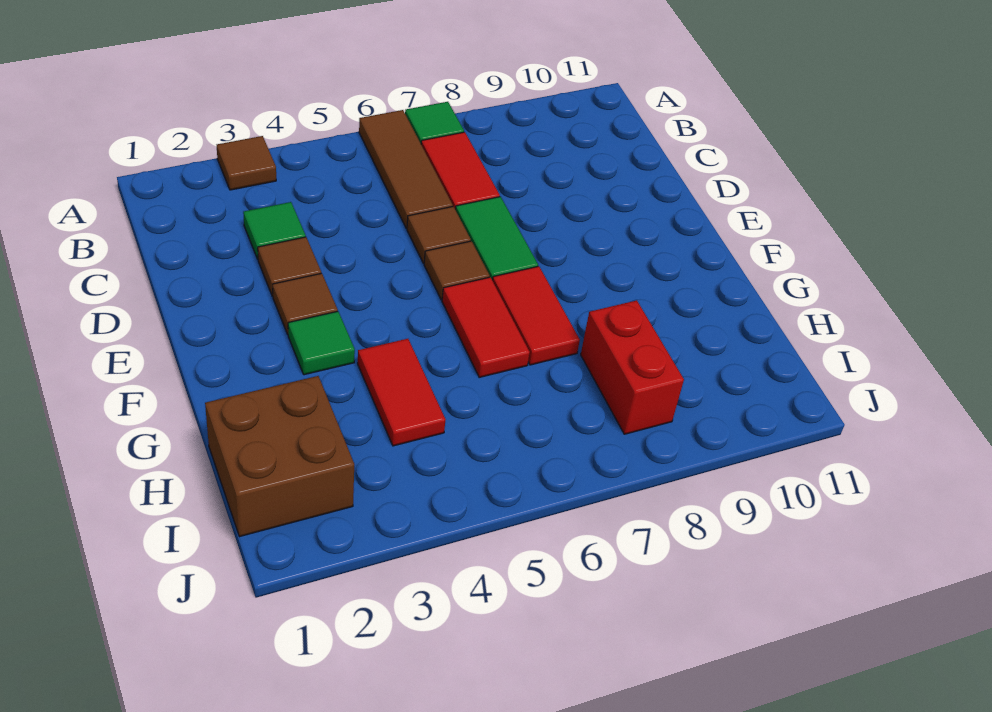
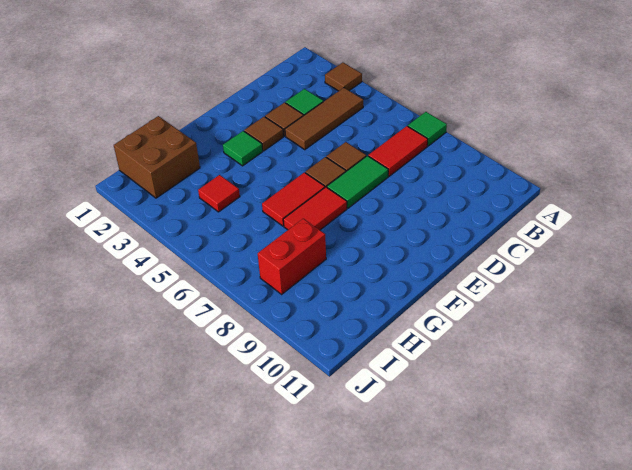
brown 1x3 tile [359,110,453,228] -> brown 1x3 tile moved to [285,88,363,150]
red 1x2 tile [358,339,446,446] -> red 1x1 tile [198,175,240,212]

